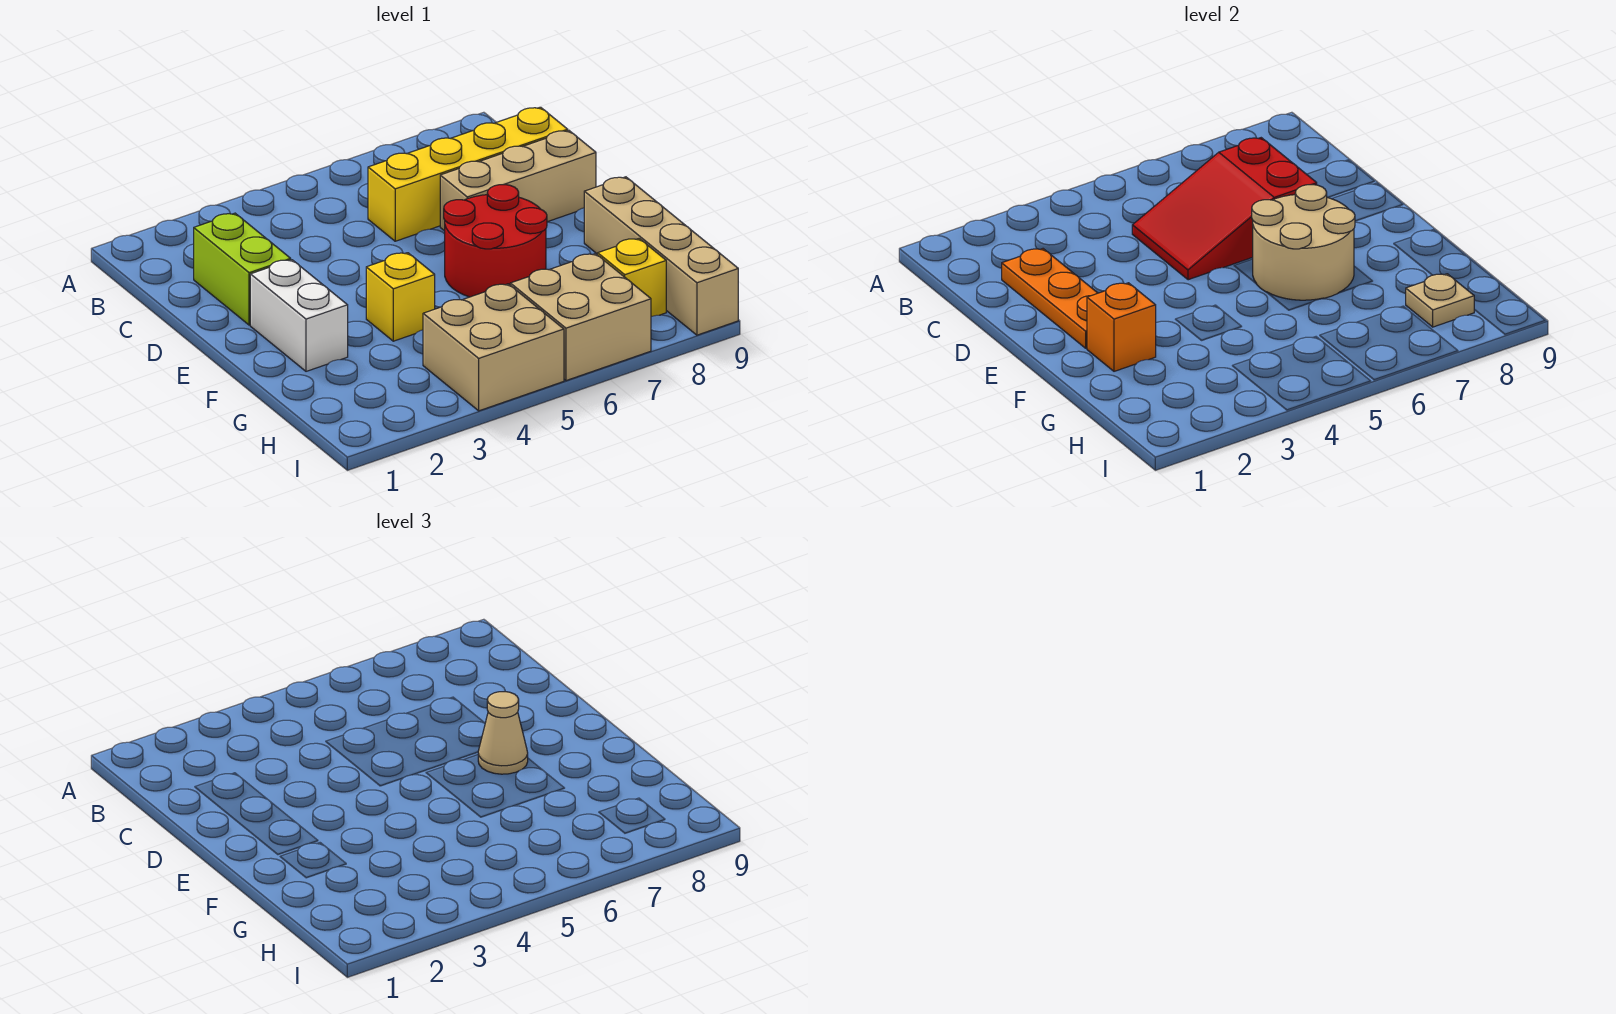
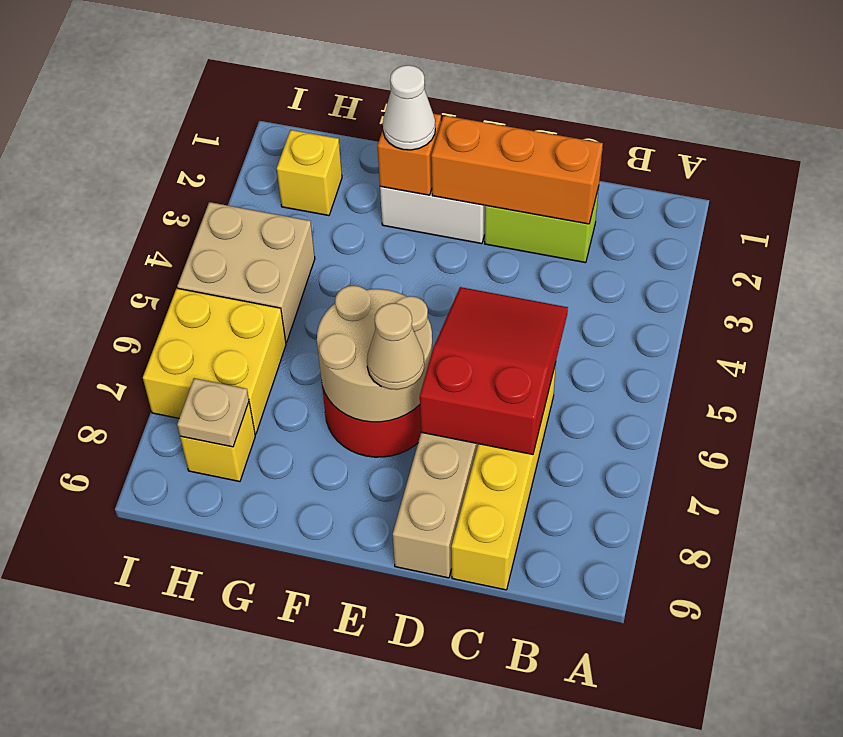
orange 1x3 plate [1002,249,1097,348] -> orange 1x3 brick [431,115,603,224]
none -> white 1x1 cone [383,65,435,150]
yellow 1x1 brick [366,253,435,341] -> yellow 1x1 brick moved to [277,130,342,216]
tan 1x4 brick [584,177,738,335] -> none
tan 2x2 brick [510,254,651,381] -> yellow 2x2 brick [143,288,286,434]

